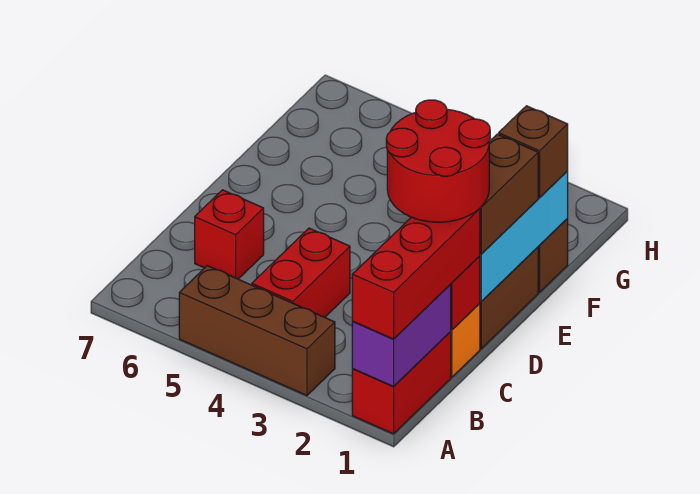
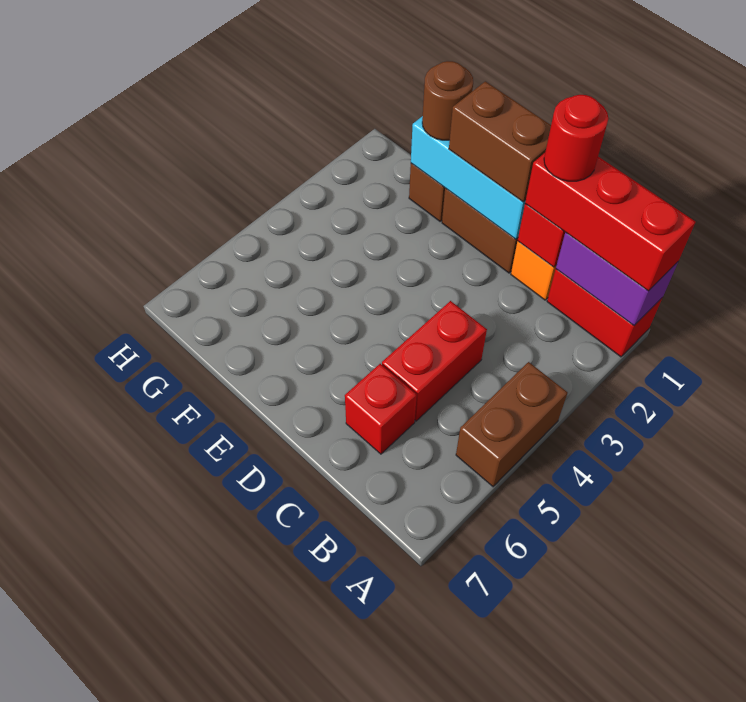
brown 1x3 brick [179,266,335,396] -> brown 1x2 brick [456,362,568,487]
red 1x2 brick [252,228,350,317] -> red 1x2 brick turned to [382,301,487,421]
red 2x2 round brick [386,100,490,222] -> red 1x1 round brick [544,95,608,181]
brown 1x1 brick [499,106,568,198] -> brown 1x1 round brick [422,61,473,140]

